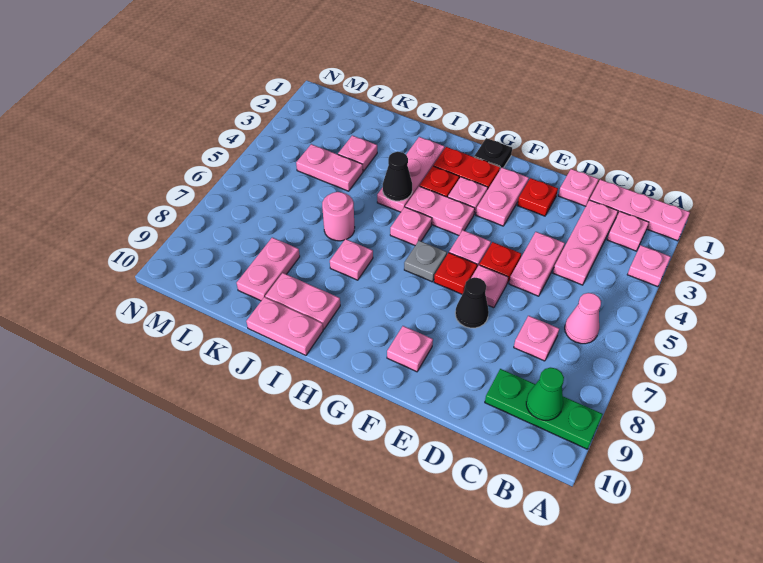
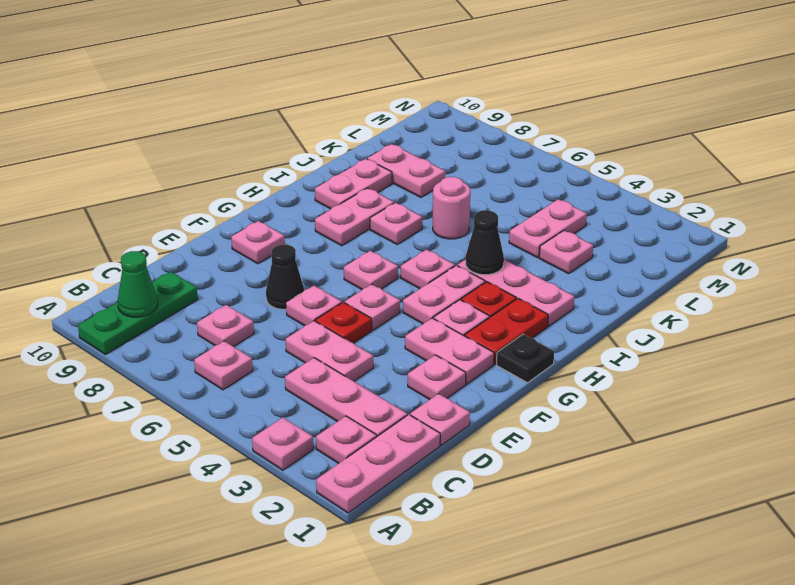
pink 1x1 cone [565,293,601,344] -> pink 1x1 plate [194,341,253,390]
red 1x1 plate [517,178,558,216] -> pink 1x1 plate [408,355,466,400]
red 1x1 plate [434,253,477,294] -> none
grey 1x1 plate [404,241,447,282] -> pink 1x1 plate [344,251,398,289]
pink 1x2 plate [246,297,323,355] -> pink 1x2 plate moved to [315,188,394,246]

